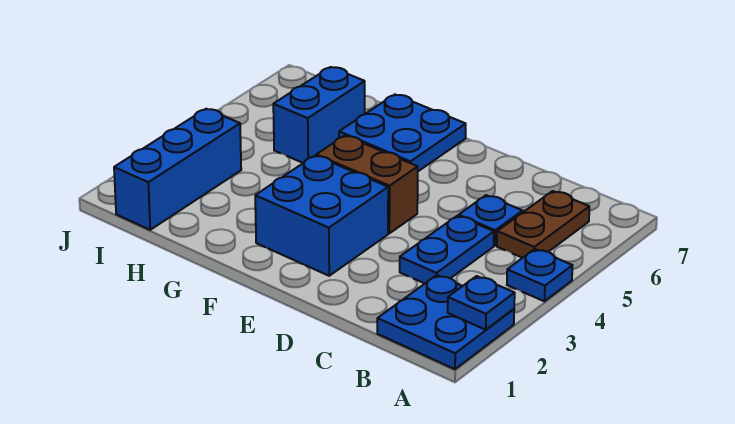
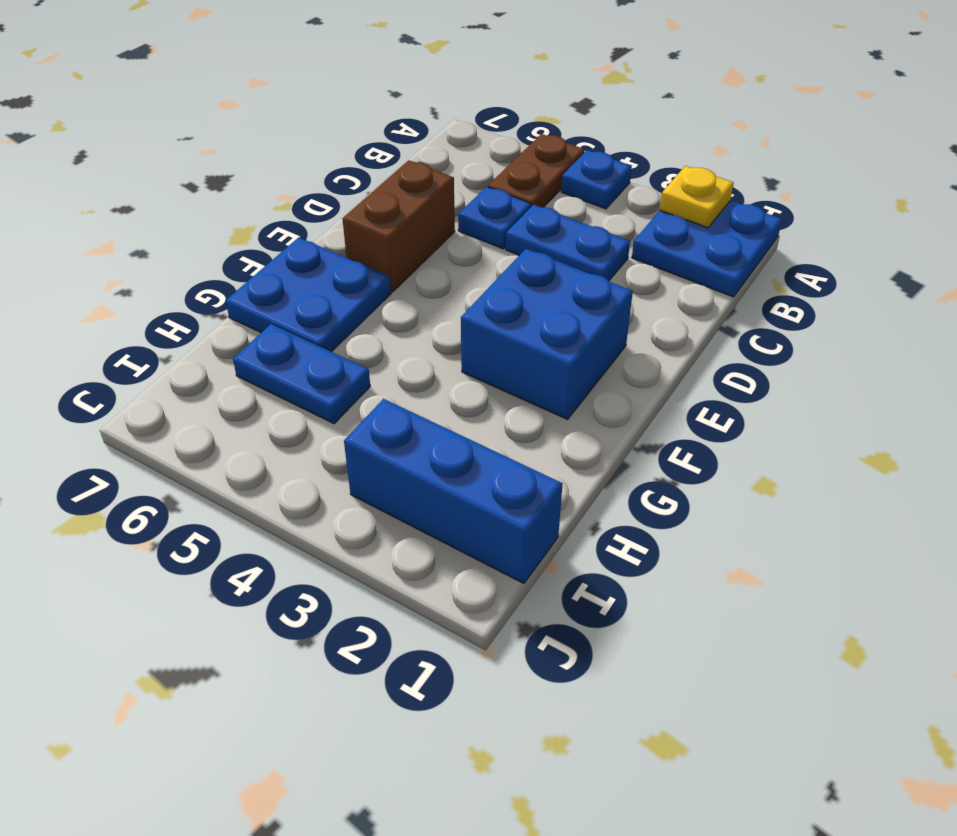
blue 1x1 plate [448,276,515,330] -> yellow 1x1 plate [660,166,734,228]
brown 1x2 plate [497,191,589,258] -> brown 1x2 plate turned to [488,134,585,207]
brown 1x2 brick [316,136,418,233] -> brown 1x2 brick moved to [343,160,455,292]
blue 1x2 brick [273,67,365,163] -> blue 1x2 plate [233,324,370,424]

